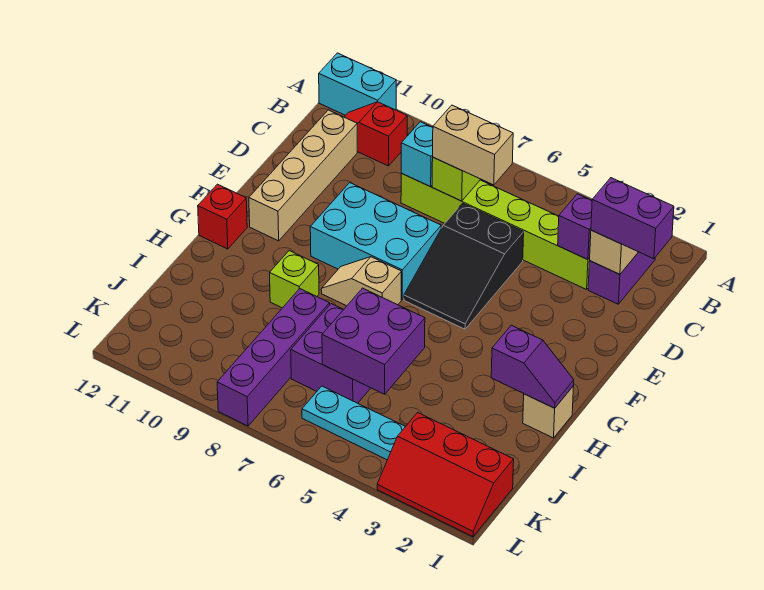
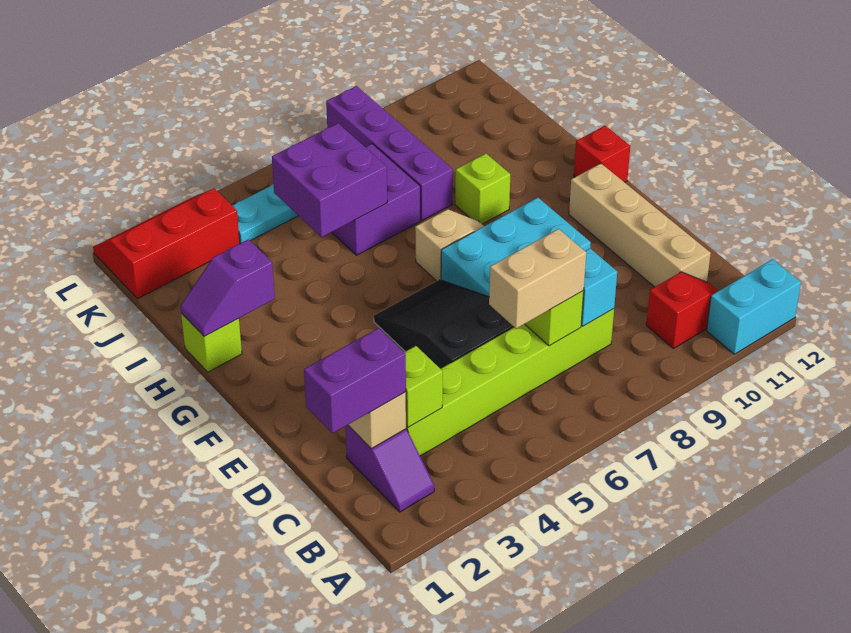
purple 1x1 brick [558,194,592,260] -> lime 1x1 brick [404,346,443,427]
tan 1x1 brick [523,386,574,438] -> lime 1x1 brick [181,313,242,372]

